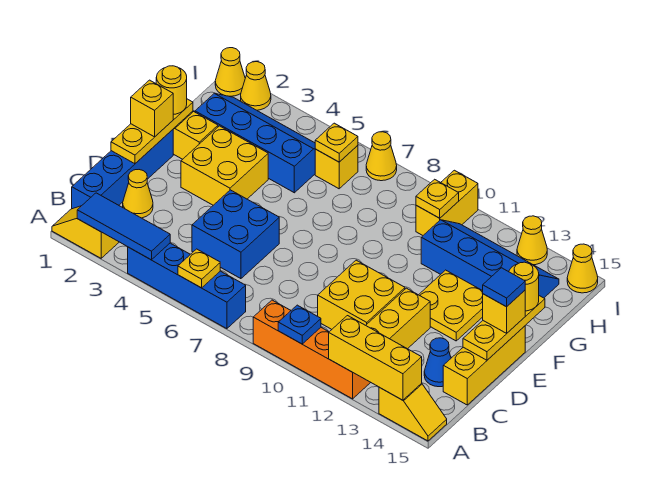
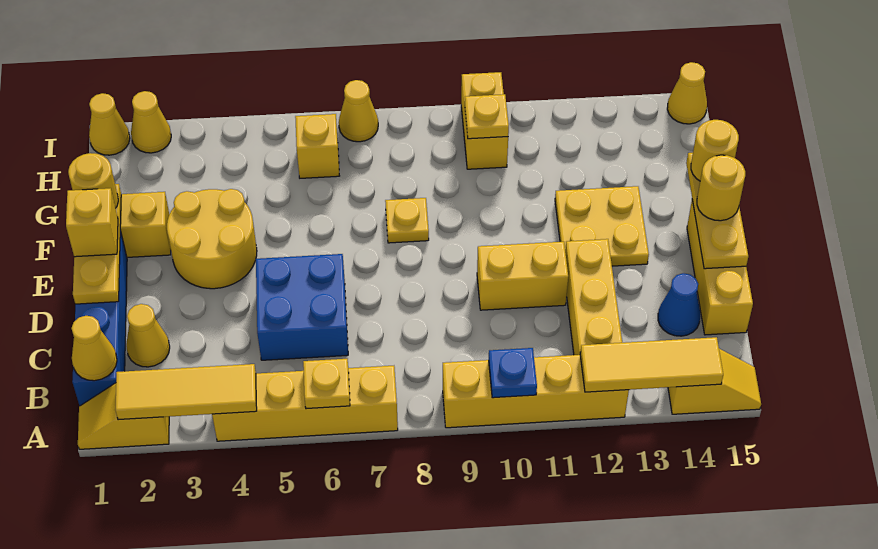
blue 1x3 tile [77,193,170,260] -> yellow 1x3 tile [115,364,257,420]
blue 1x4 brick [128,243,246,329] -> yellow 1x4 brick [212,366,398,441]
orange 1x4 brick [253,300,371,399] -> yellow 1x4 brick [443,355,629,428]
yellow 1x3 brick [329,316,422,400] -> yellow 1x3 tile [580,337,723,392]
yellow 2x2 brick [318,260,405,329] -> yellow 1x2 brick [477,242,568,310]
yellow 2x2 brick [181,126,268,205] -> yellow 2x2 round brick [167,189,257,289]
yellow 1x1 brick [483,290,525,333] -> yellow 1x1 round brick [697,155,745,221]
blue 1x1 tile [483,268,525,307] -> none
blue 2x4 slope [195,93,315,193] -> none
blue 2x4 slope [421,220,559,298] -> none
yellow 1x1 plate [315,123,358,162] -> yellow 1x1 plate moved to [385,198,429,243]
yellow 1x1 cone [517,216,547,265] -> yellow 1x1 cone moved to [71,316,117,381]

